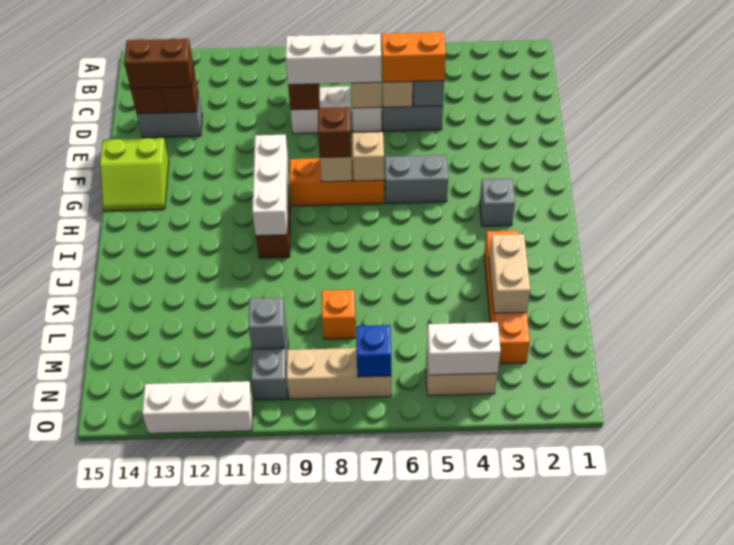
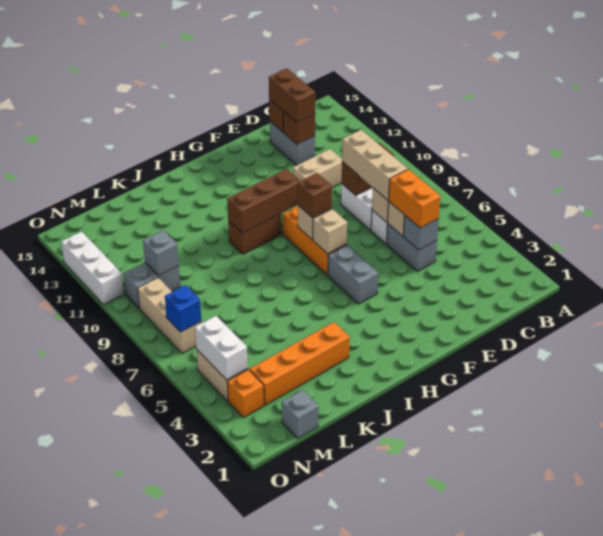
white 1x3 brick [286,34,381,85] -> tan 1x3 brick [342,130,408,200]
lime 2x2 slope [100,138,169,211] -> none
white 1x3 brick [252,135,288,236] -> brown 1x3 brick [227,169,300,233]
grey 1x1 brick [480,178,515,226] -> grey 1x1 brick moved to [282,390,319,438]
tan 1x2 brick [489,234,530,313] -> tan 1x2 brick moved to [293,149,342,188]
orange 1x1 brick [322,290,355,339] -> orange 1x1 brick moved to [227,369,264,418]

